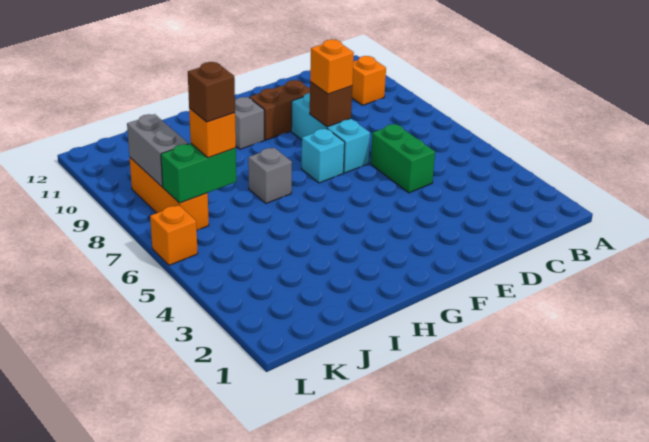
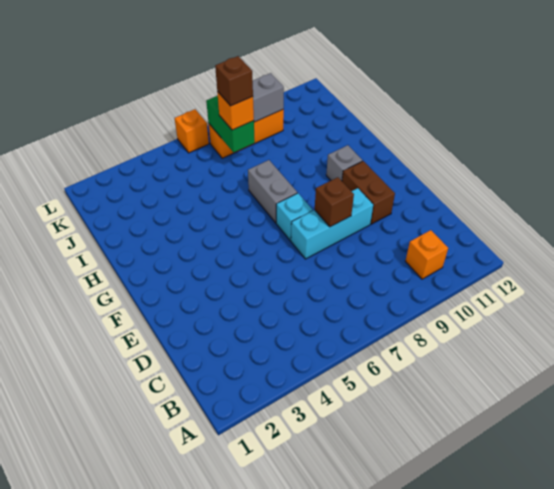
green 1x2 brick [371,124,435,193] -> none
orange 1x1 brick [310,39,354,94] -> none
grey 1x1 brick [248,148,292,203] -> grey 1x2 brick [248,160,297,223]

